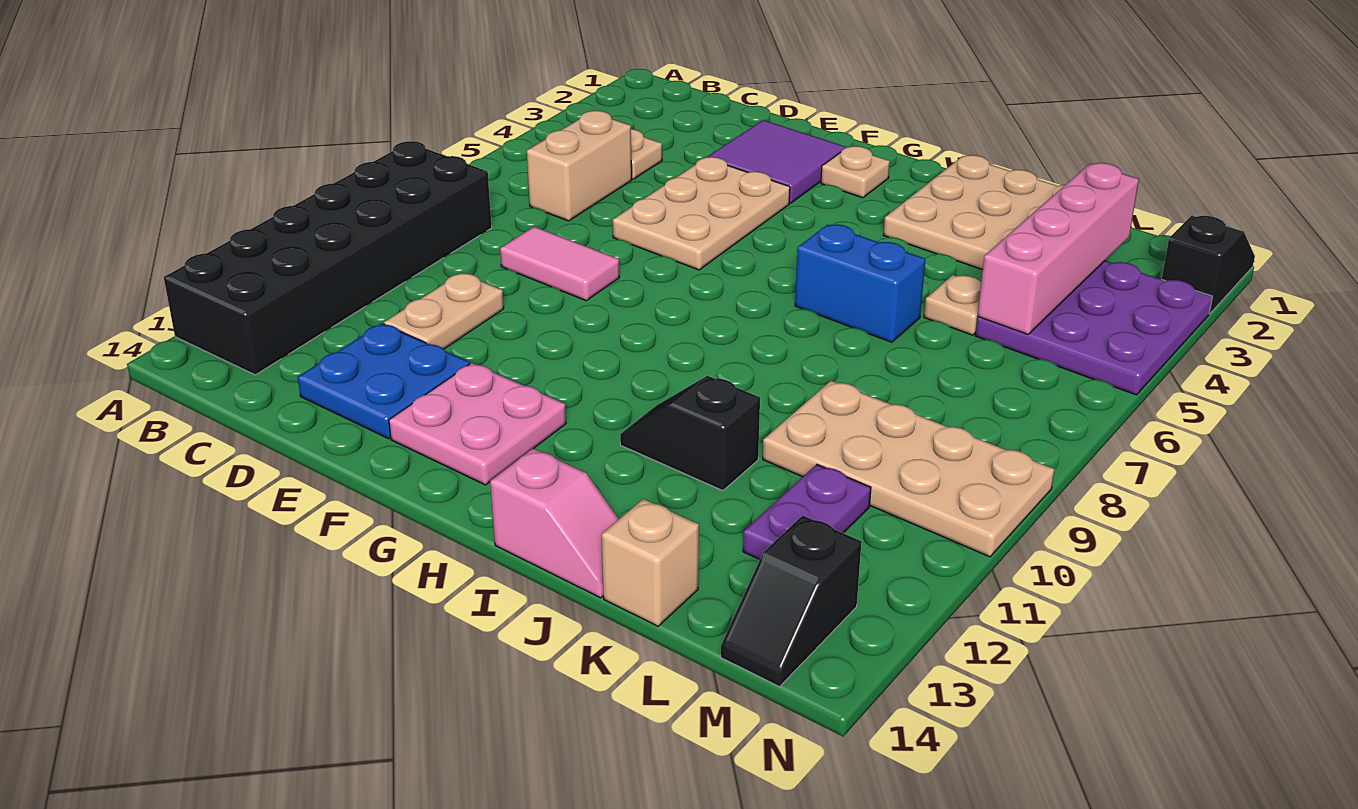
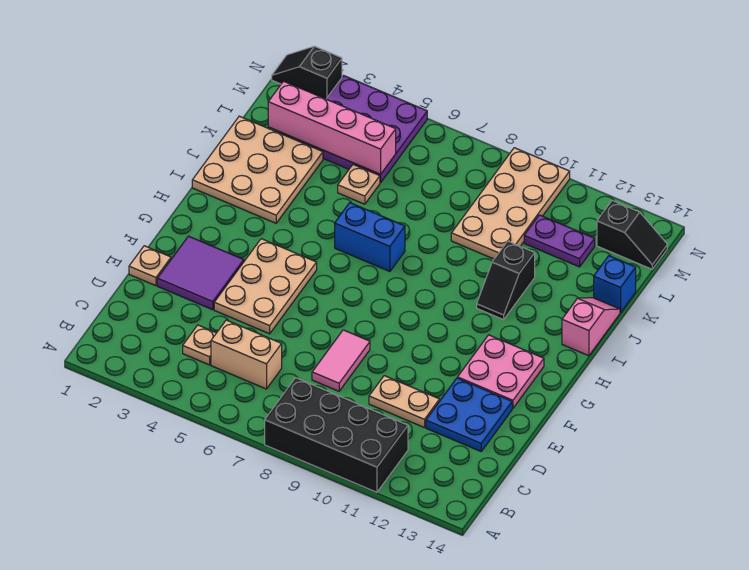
black 2x6 brick [164,141,492,375] -> black 2x4 brick [265,378,408,492]
tan 2x3 plate [613,157,790,270] -> tan 2x3 plate turned to [214,239,317,334]
tan 1x1 plate [821,146,890,198] -> tan 1x1 plate moved to [129,246,171,286]
blue 1x2 brick [795,225,925,342] -> blue 1x2 brick turned to [335,203,405,271]
tan 1x1 brick [602,499,699,626] -> blue 1x1 brick [594,256,636,312]

